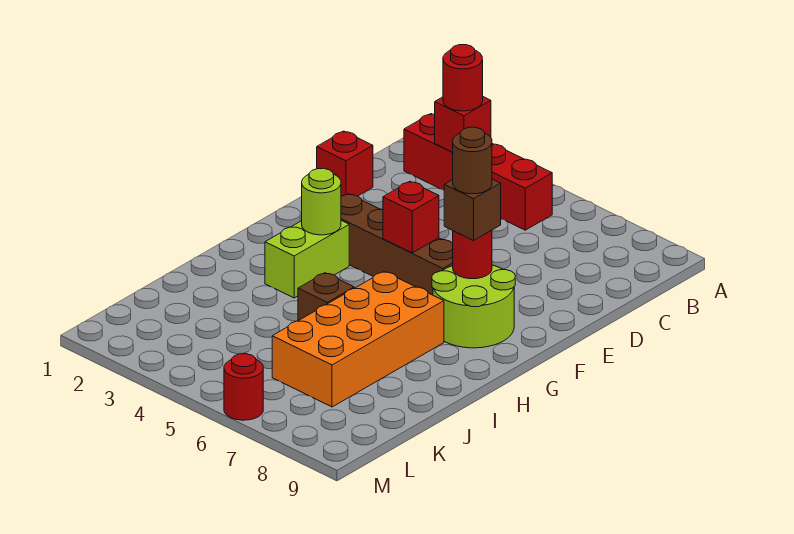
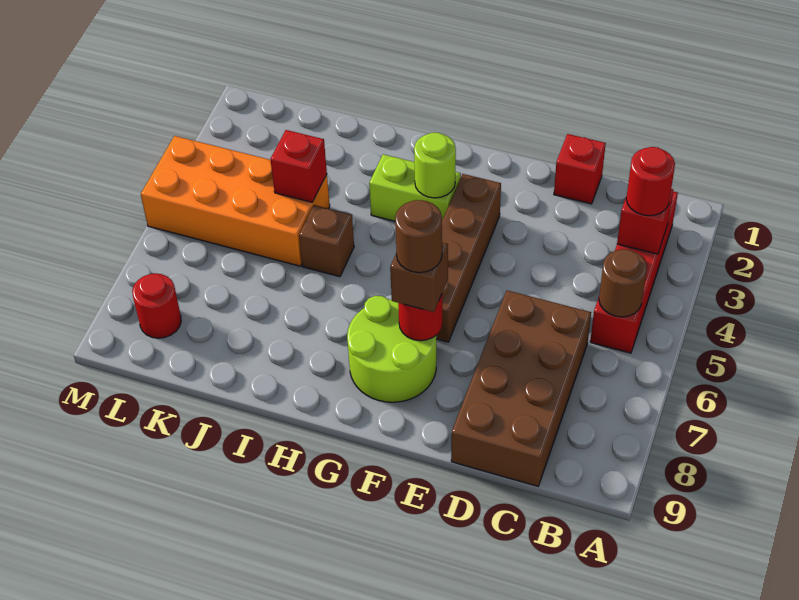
none -> brown 1x1 round brick [599,249,647,317]
none -> brown 2x4 brick [451,290,591,486]
red 1x1 brick [383,182,439,253] -> red 1x1 brick moved to [270,130,327,202]
orange 2x4 brick [272,272,444,407] -> orange 2x4 brick moved to [141,136,330,266]
red 1x1 round brick [224,354,263,420] -> red 1x1 round brick moved to [132,273,181,338]

